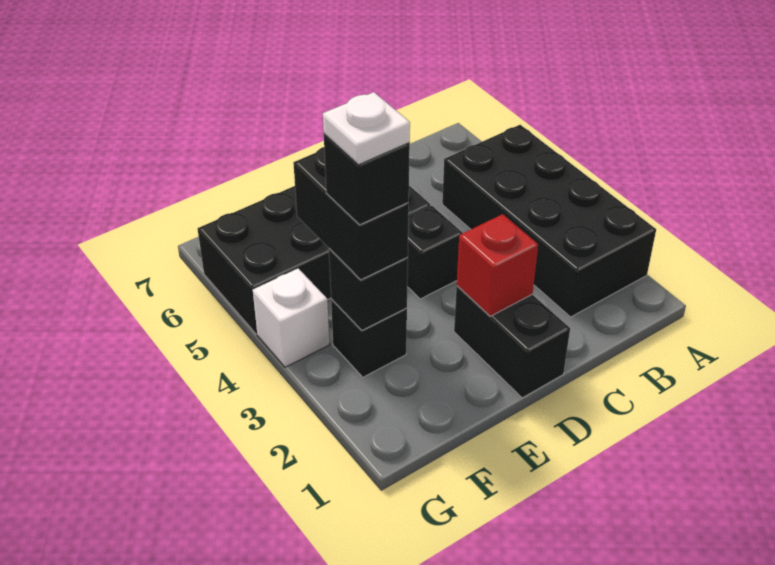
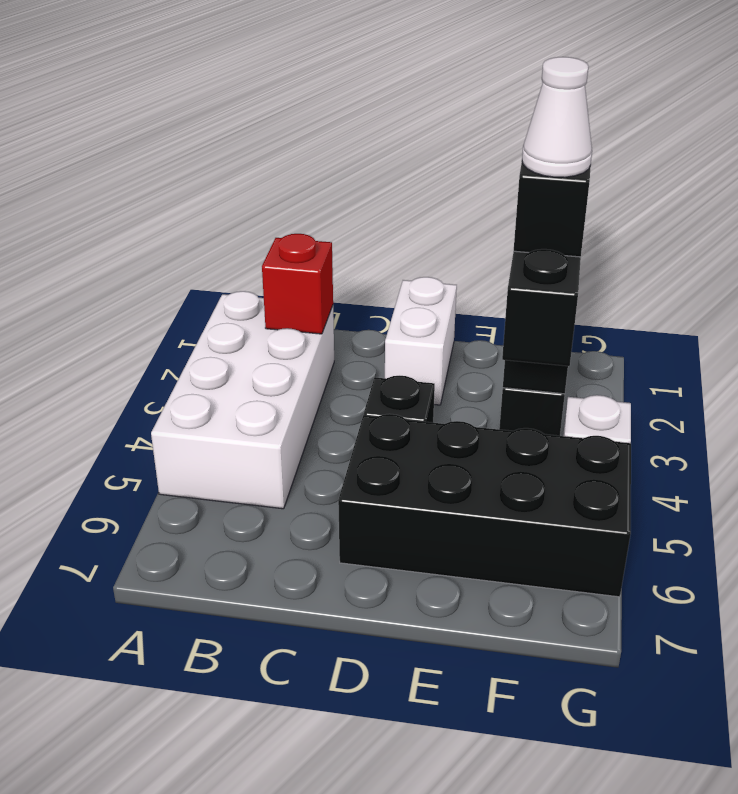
black 2x4 brick [442,125,656,317] -> white 2x4 brick [151,291,334,509]
black 1x2 brick [454,286,570,398] -> white 1x2 brick [385,277,457,405]
red 1x1 brick [457,214,538,316] -> red 1x1 brick moved to [262,234,333,334]
white 1x1 plate [323,92,410,165] -> white 1x1 cone [522,57,592,177]

